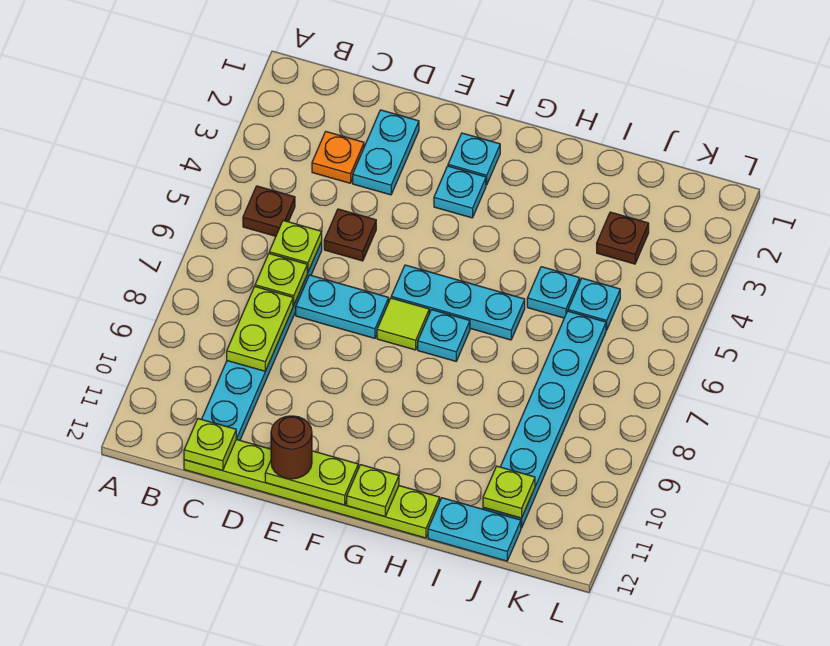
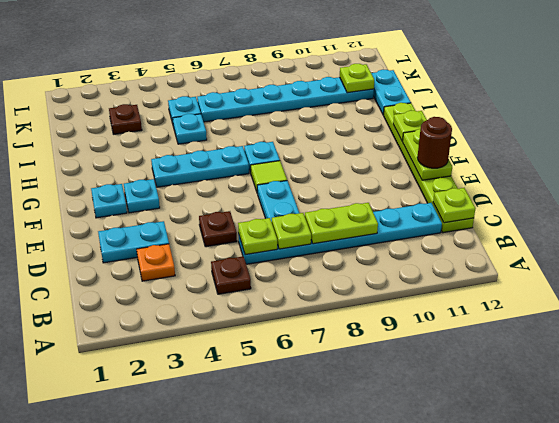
cyan 1x3 plate [391,265,525,340] -> cyan 1x3 plate turned to [151,146,249,187]

